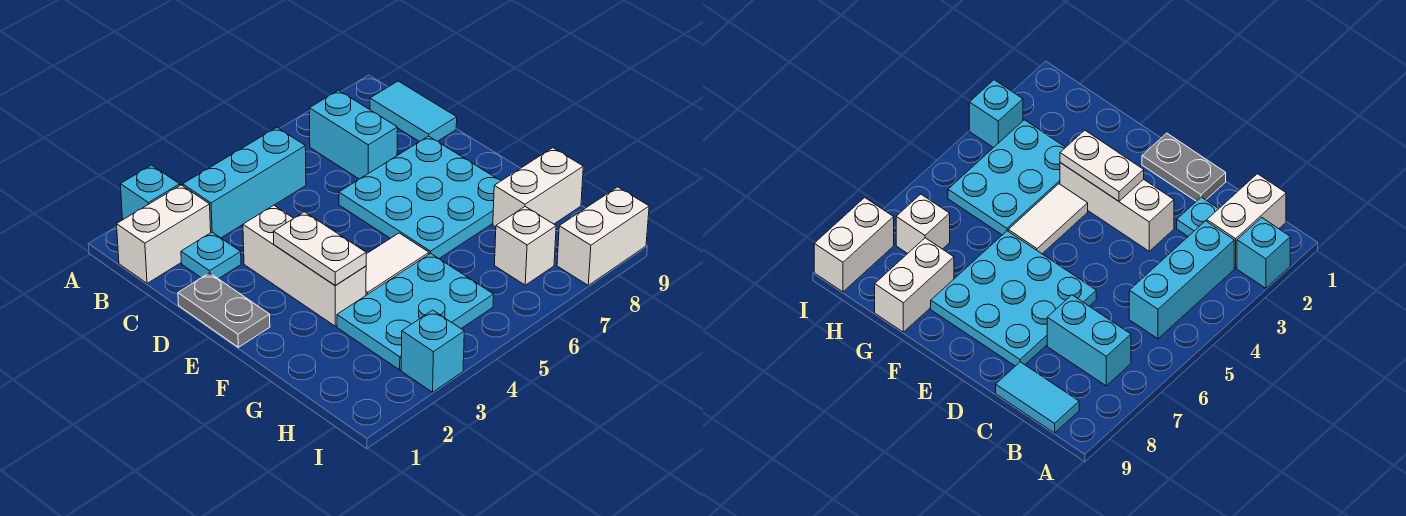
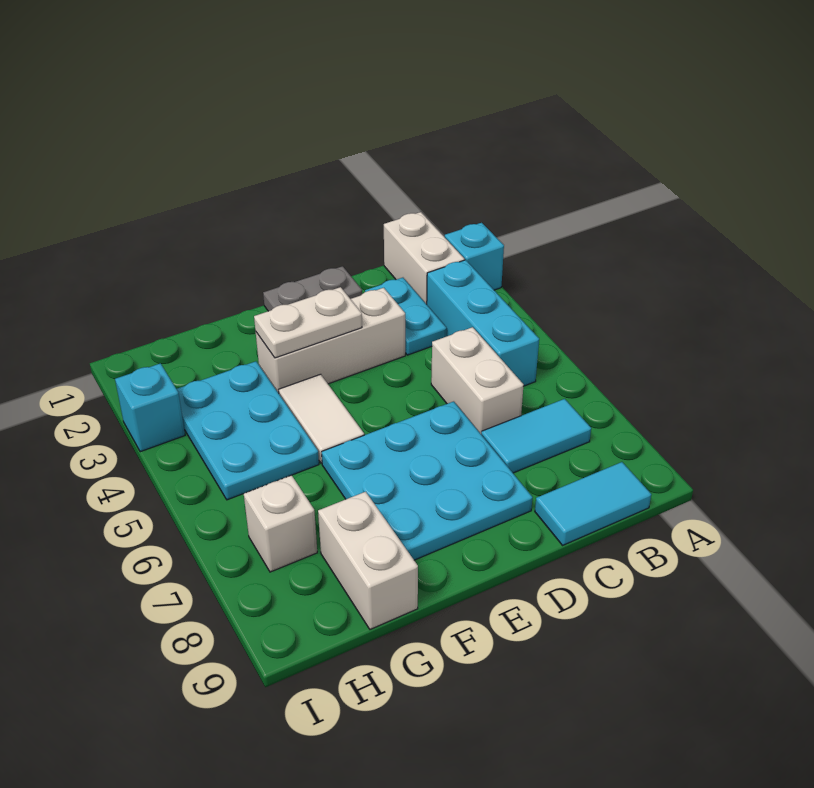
cyan 1x2 brick [309,90,397,179] -> cyan 1x2 tile [481,399,591,473]
cyan 1x1 plate [181,232,241,279] -> cyan 1x2 plate [365,278,447,355]
white 1x2 brick [557,187,649,285] -> white 1x2 brick moved to [431,327,524,434]

